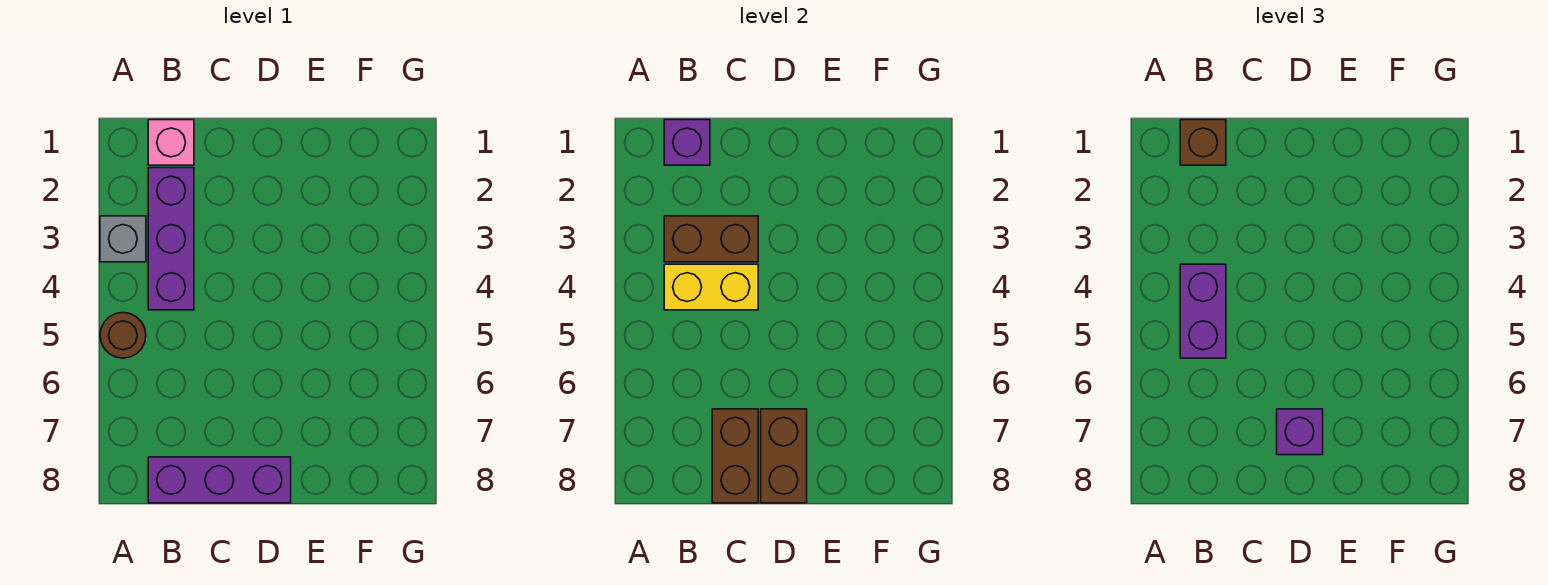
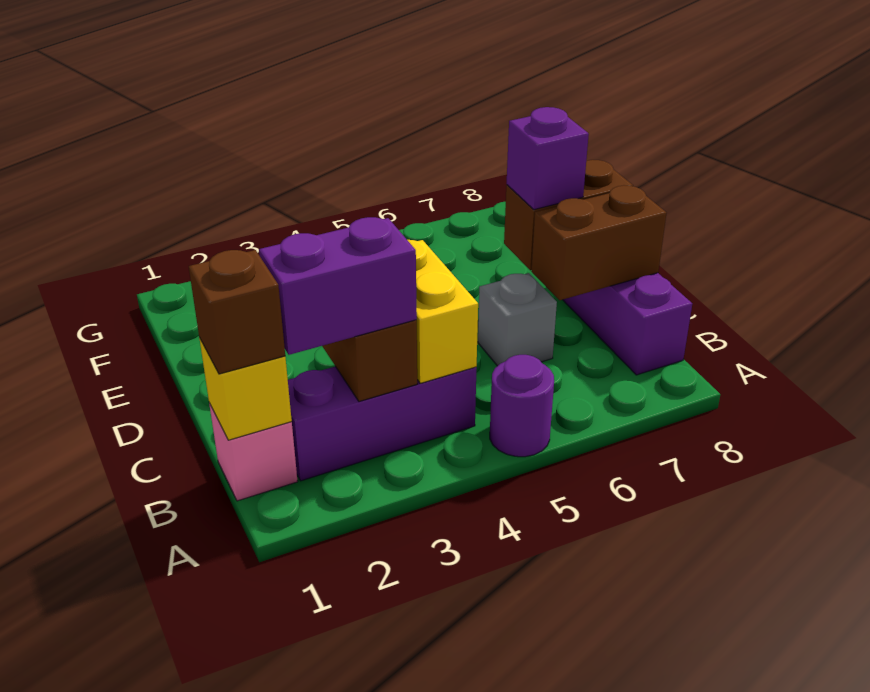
grey 1x1 brick [100,216,146,262] -> grey 1x1 brick moved to [478,273,557,366]
brown 1x1 round brick [100,313,146,358] -> purple 1x1 round brick [490,355,554,457]
purple 1x1 brick [664,120,710,165] -> yellow 1x1 brick [199,337,292,440]
purple 1x2 brick [1180,264,1226,358] -> purple 1x2 brick moved to [259,217,417,355]

